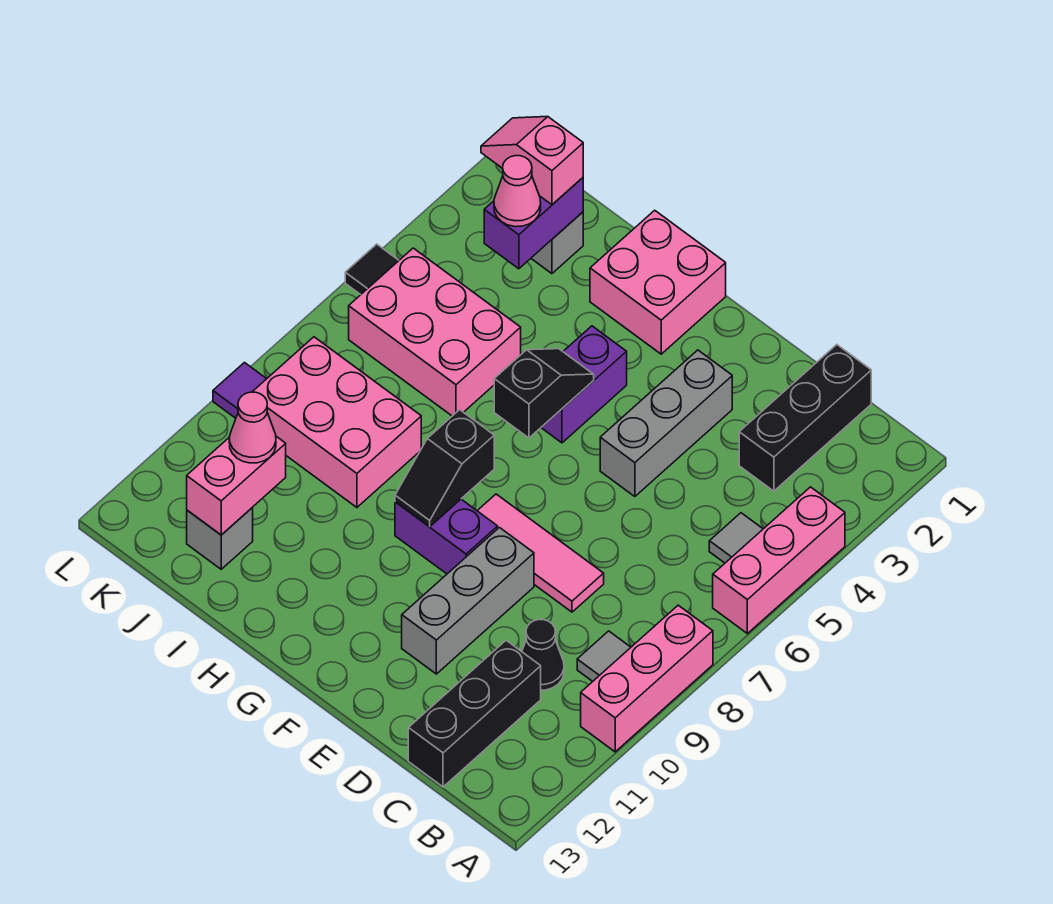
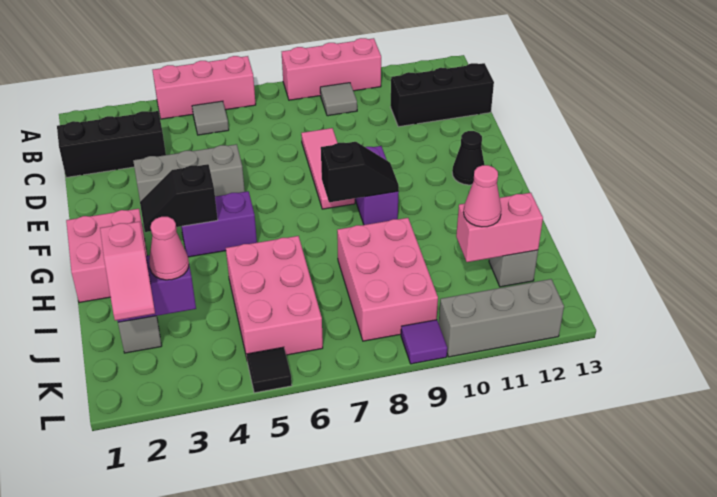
black 1x1 cone [522,620,564,690] -> black 1x1 cone moved to [452,131,484,185]
grey 1x3 brick [402,528,534,674] -> grey 1x3 brick moved to [439,279,564,357]
black 1x2 slope [494,349,594,438] -> black 1x2 slope moved to [140,164,218,232]

